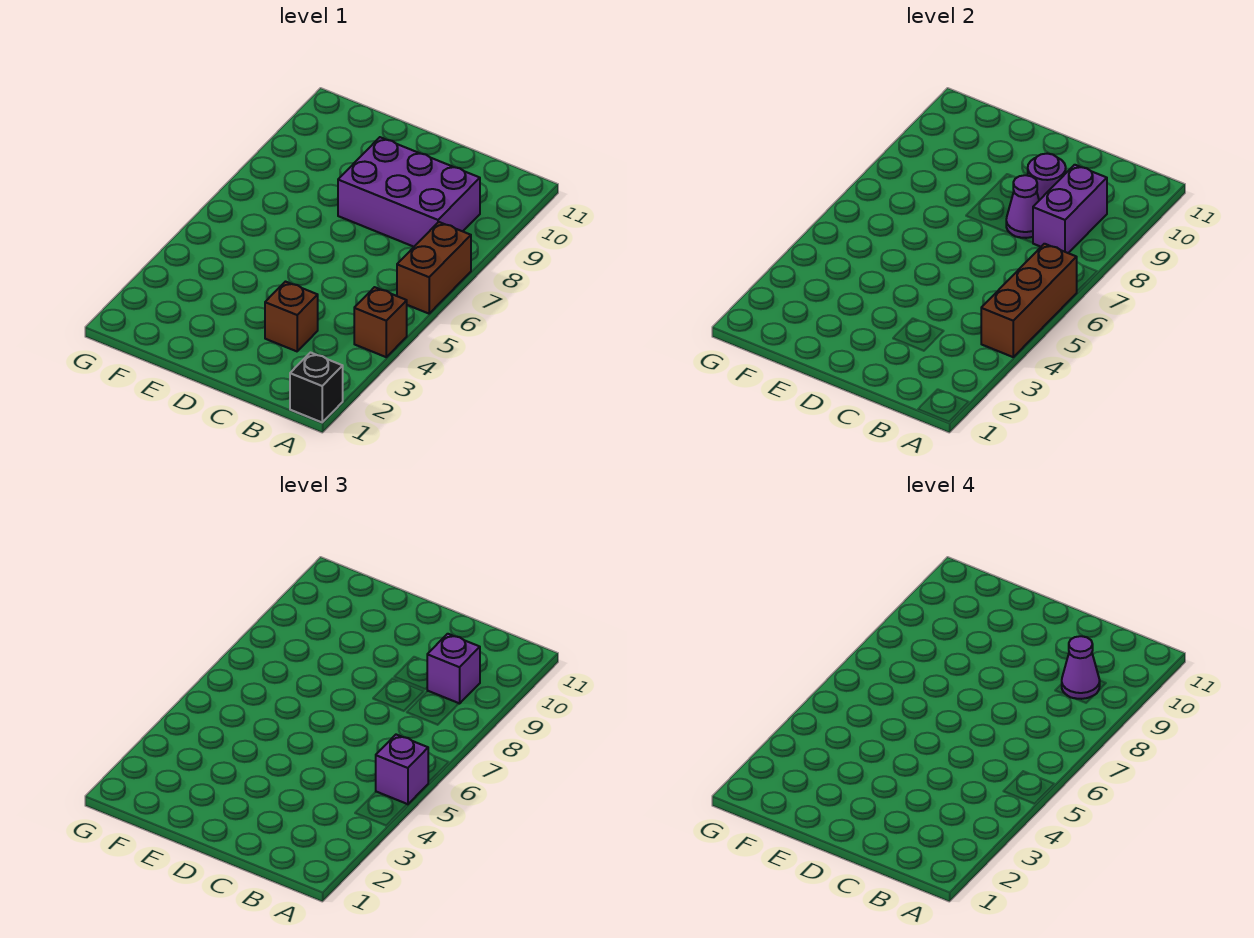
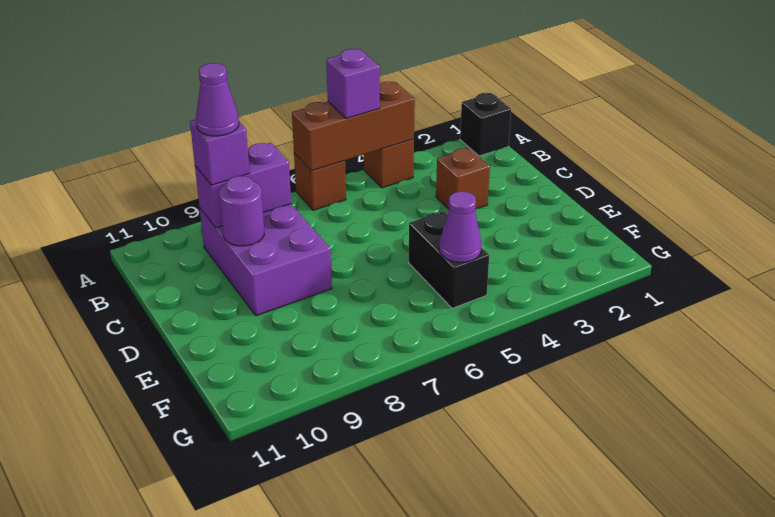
brown 1x2 brick [397,222,471,314] -> brown 1x1 brick [294,153,346,210]
purple 1x1 cone [1006,175,1039,238] -> purple 1x1 cone moved to [439,192,482,263]
none -> black 1x2 brick [409,211,489,308]

